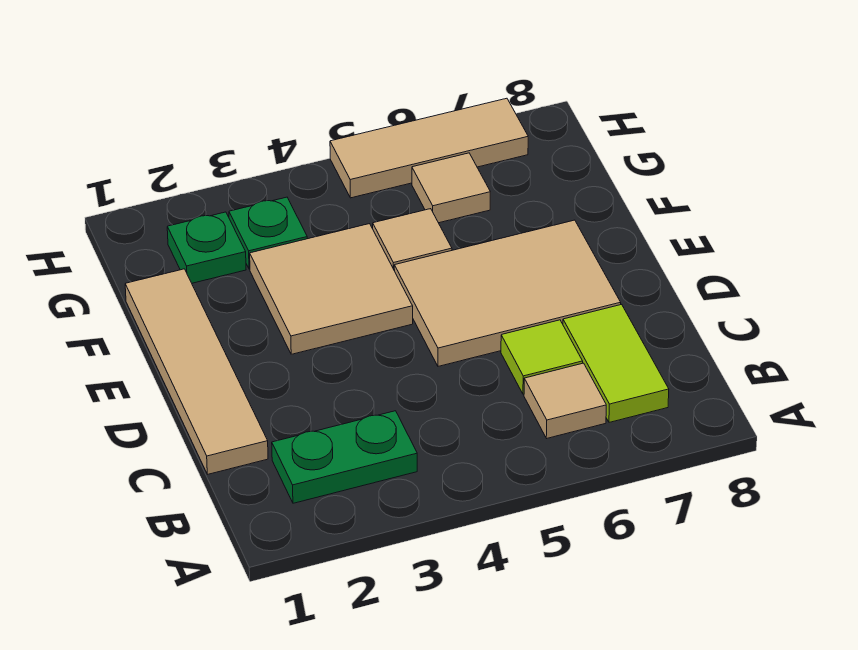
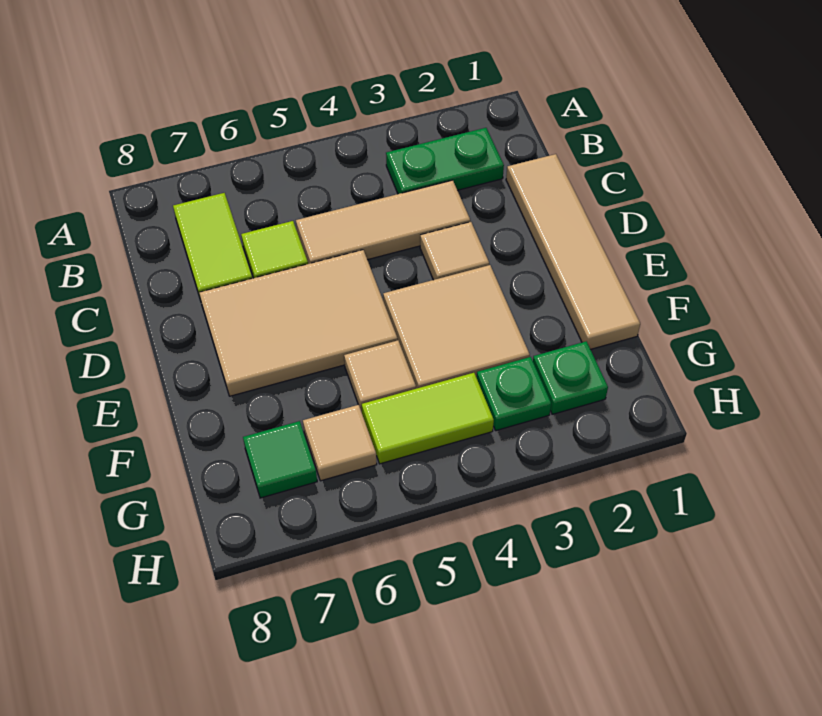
tan 1x1 tile [524,363,606,438] -> tan 1x1 tile moved to [420,222,489,280]
none -> lime 1x2 tile [362,373,494,464]
none -> green 1x1 tile [243,421,317,498]
tan 1x3 tile [330,98,528,198] -> tan 1x3 tile moved to [296,180,470,264]

